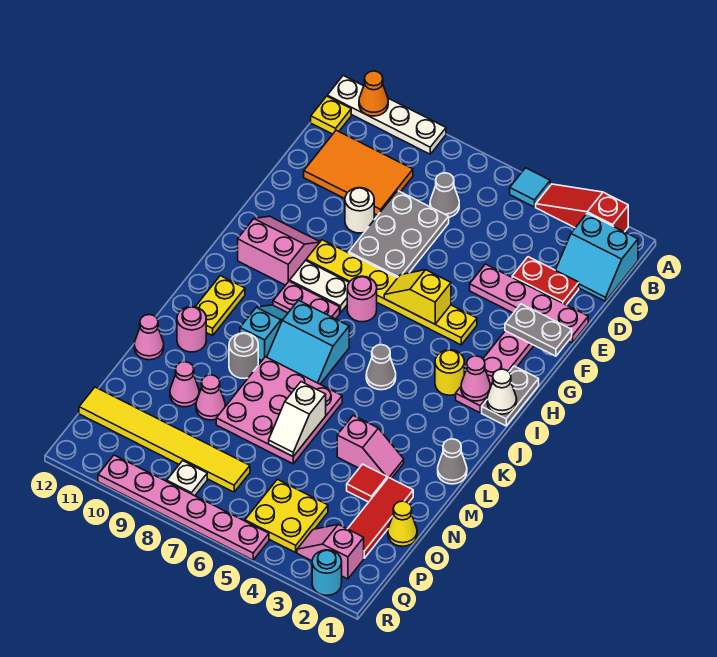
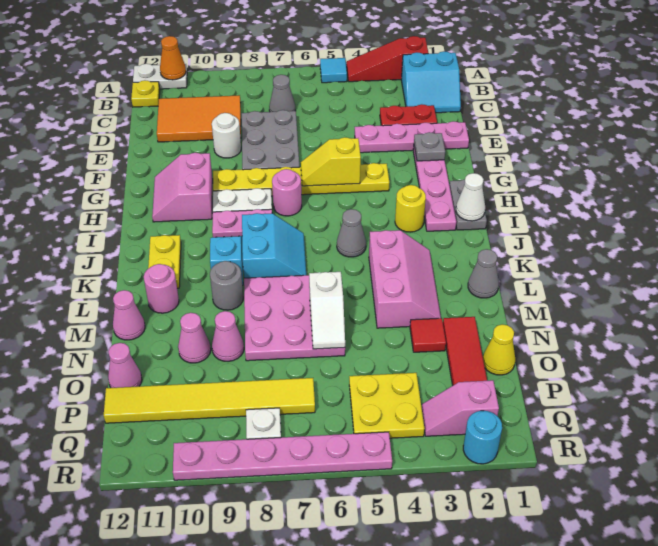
white 1x4 plate [327,76,446,154] -> white 1x2 plate [133,64,187,89]
grey 1x2 plate [505,304,572,356] -> grey 1x1 plate [414,132,445,161]
pink 2x2 slope [238,216,320,285] -> pink 2x2 slope turned to [152,153,213,222]
pink 1x1 cone [461,356,490,401] -> pink 1x1 cone moved to [108,343,142,388]
cyan 2x2 slope [267,300,349,384] -> cyan 2x2 slope turned to [242,213,306,278]
pink 1x2 slope [337,416,404,479] -> pink 2x3 slope [369,230,441,328]

